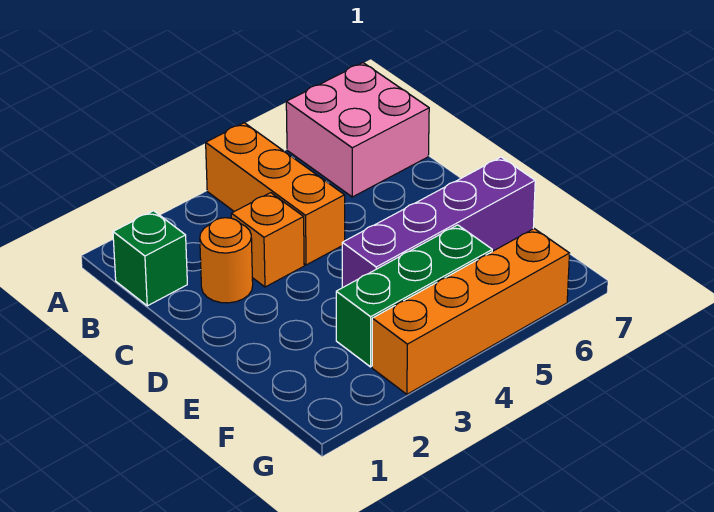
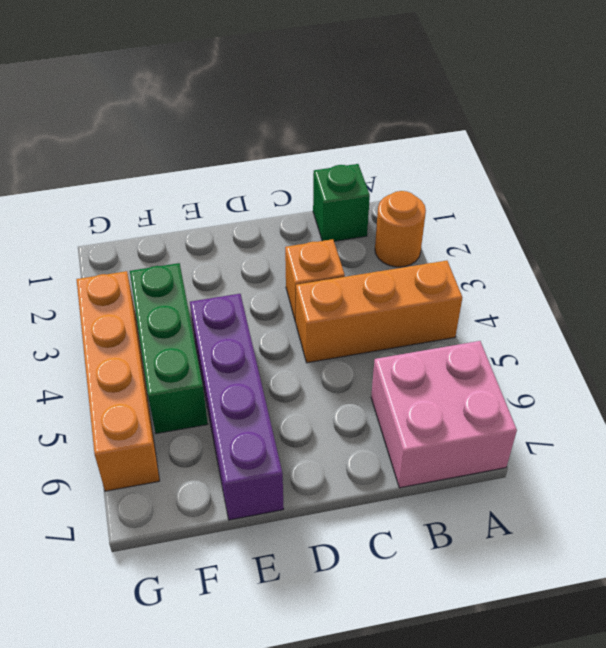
orange 1x1 round brick [200,218,253,303] -> orange 1x1 round brick moved to [375,191,426,267]

